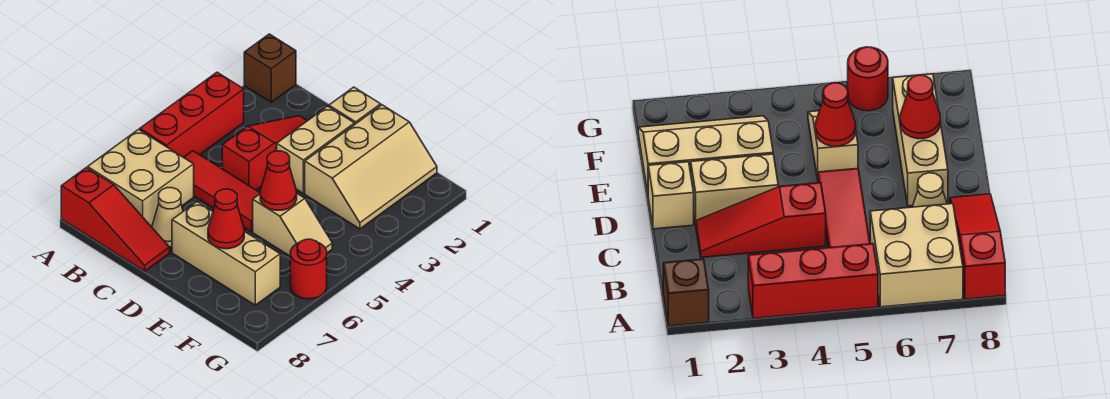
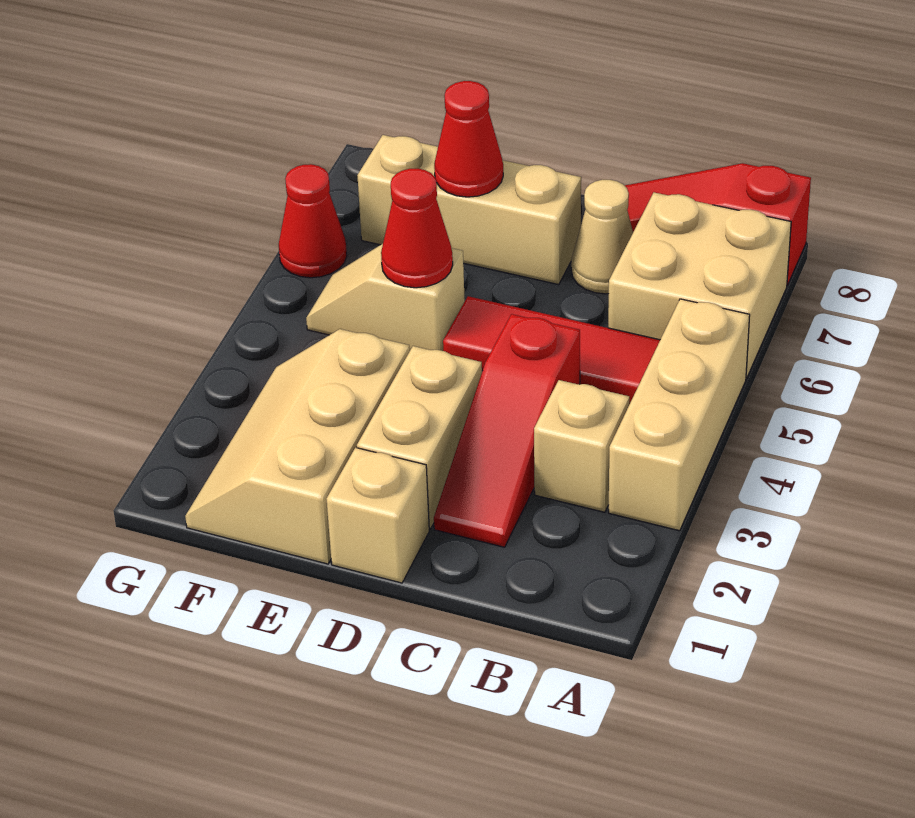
brown 1x1 brick [244,34,296,102] -> none
red 1x3 brick [140,72,244,157] -> tan 1x3 brick [609,299,750,531]
none -> tan 1x1 brick [534,380,629,512]
red 1x1 round brick [290,239,327,299] -> red 1x1 cone [279,164,347,278]

